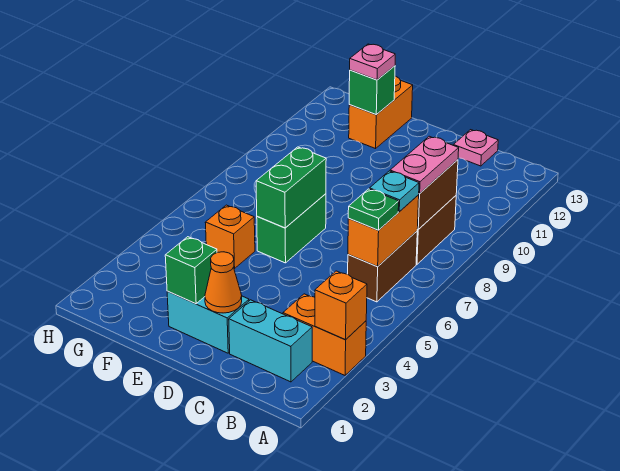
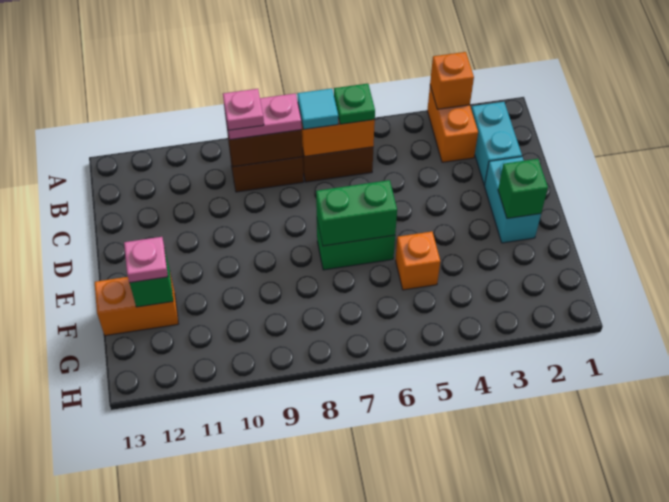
cyan 1x1 plate [370,171,419,212] -> cyan 1x1 tile [297,88,338,129]
pink 1x1 plate [453,130,498,166] -> pink 1x1 plate moved to [223,89,264,130]
orange 1x1 cone [205,252,242,313] -> none

